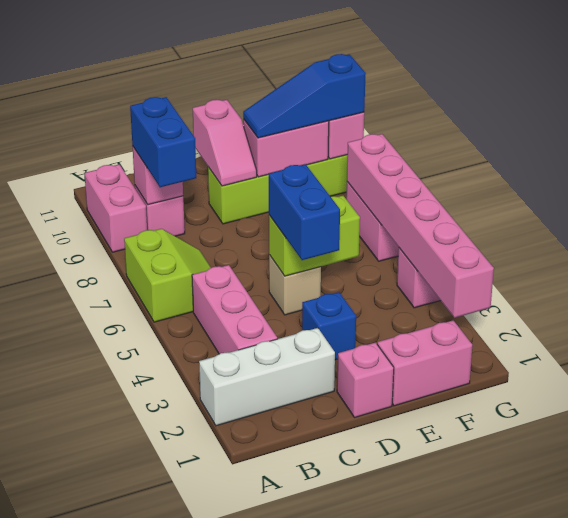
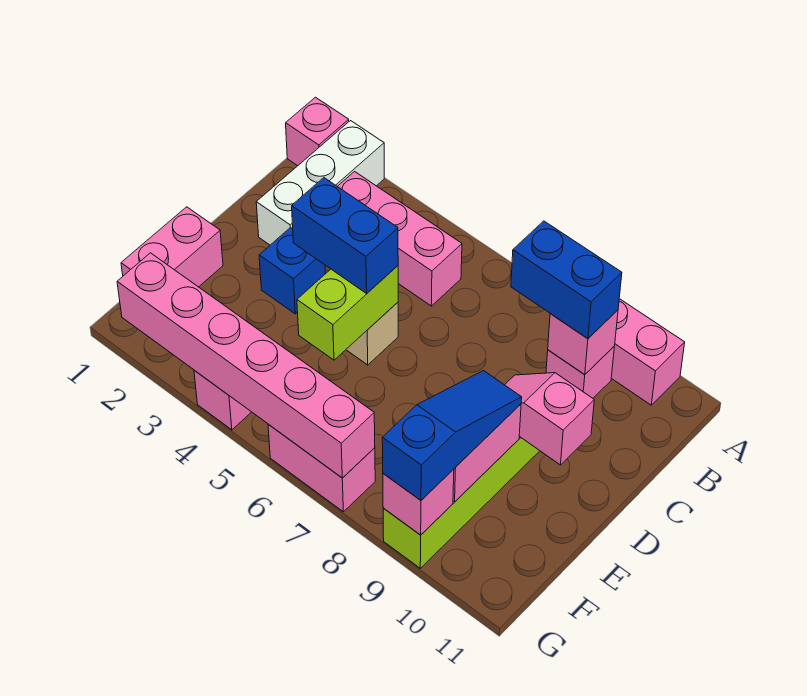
lime 2x2 slope [124,229,211,322] -> none
pink 1x1 brick [337,342,394,418] -> pink 1x1 brick moved to [286,97,349,166]

